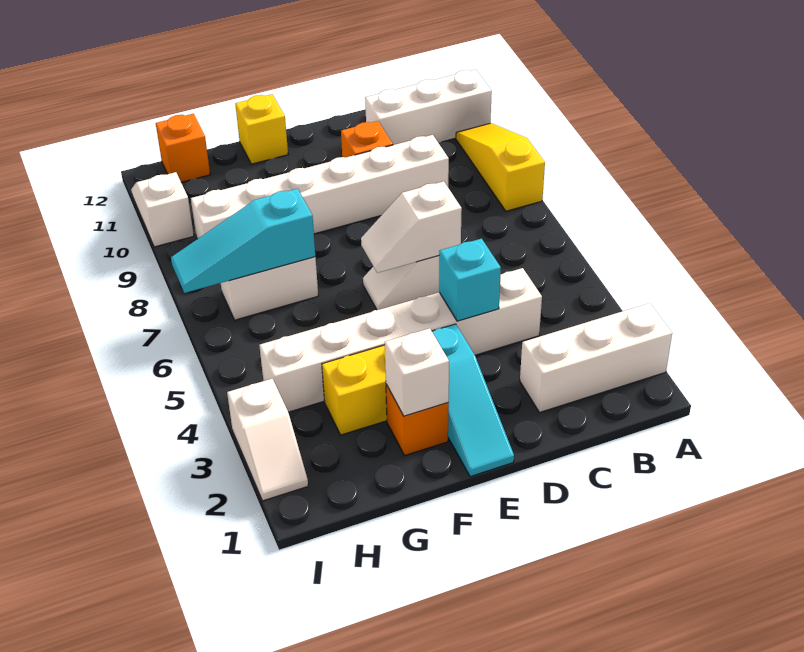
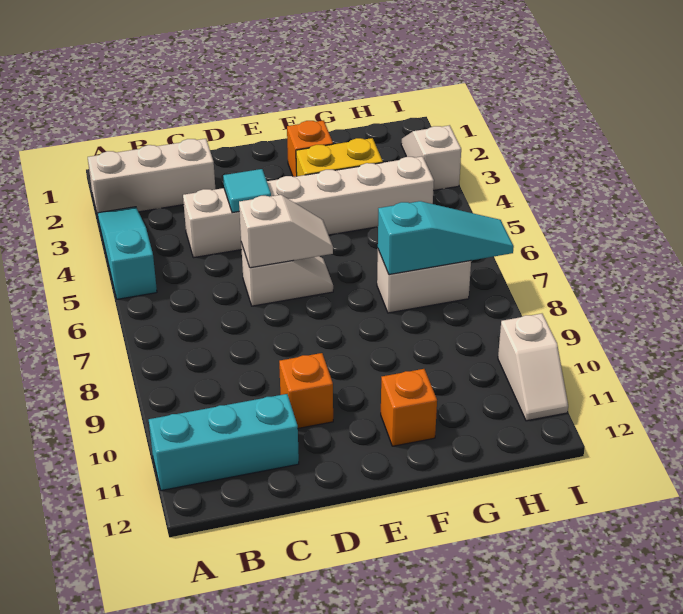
yellow 1x3 slope [456,123,545,211] -> none
white 1x3 brick [365,69,492,145] -> cyan 1x3 brick [149,394,299,491]
white 1x6 brick [191,135,449,239] -> none
cyan 1x1 brick [439,239,501,321] -> cyan 1x1 tile [223,169,271,213]
cyan 1x3 slope [432,324,514,477] -> cyan 1x3 slope moved to [97,207,157,299]
white 1x1 brick [385,328,449,416] -> none
yellow 1x1 brick [235,94,288,164] -> none
orange 1x1 brick [156,114,210,182] -> orange 1x1 brick moved to [381,369,437,446]

